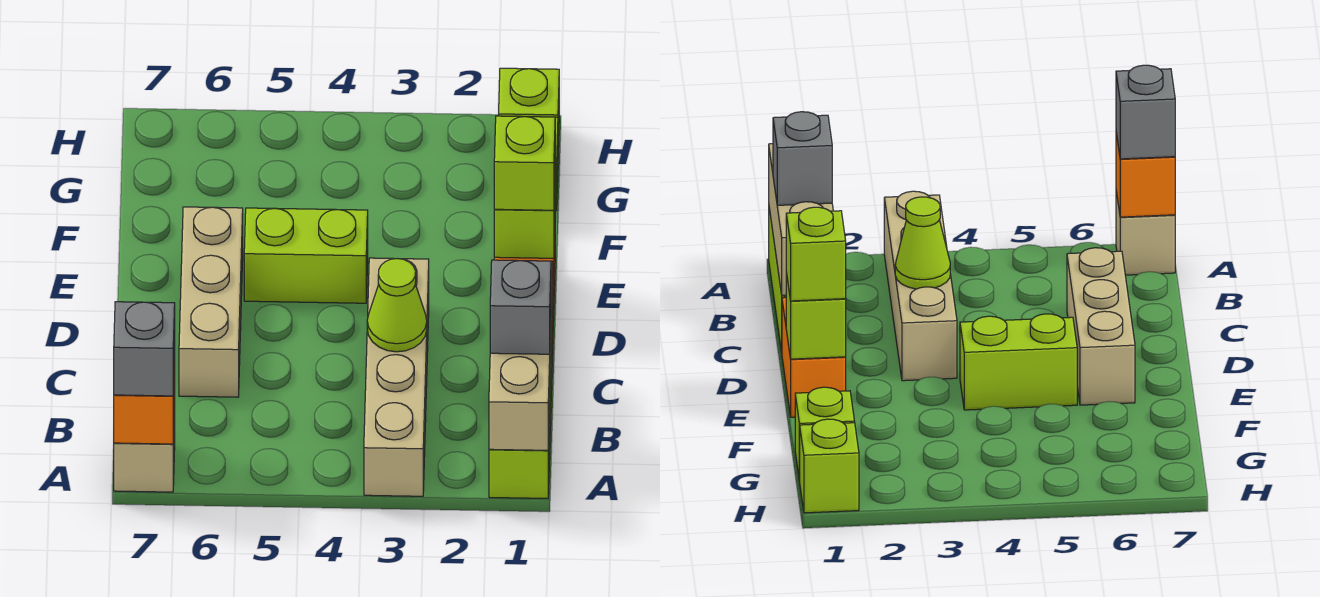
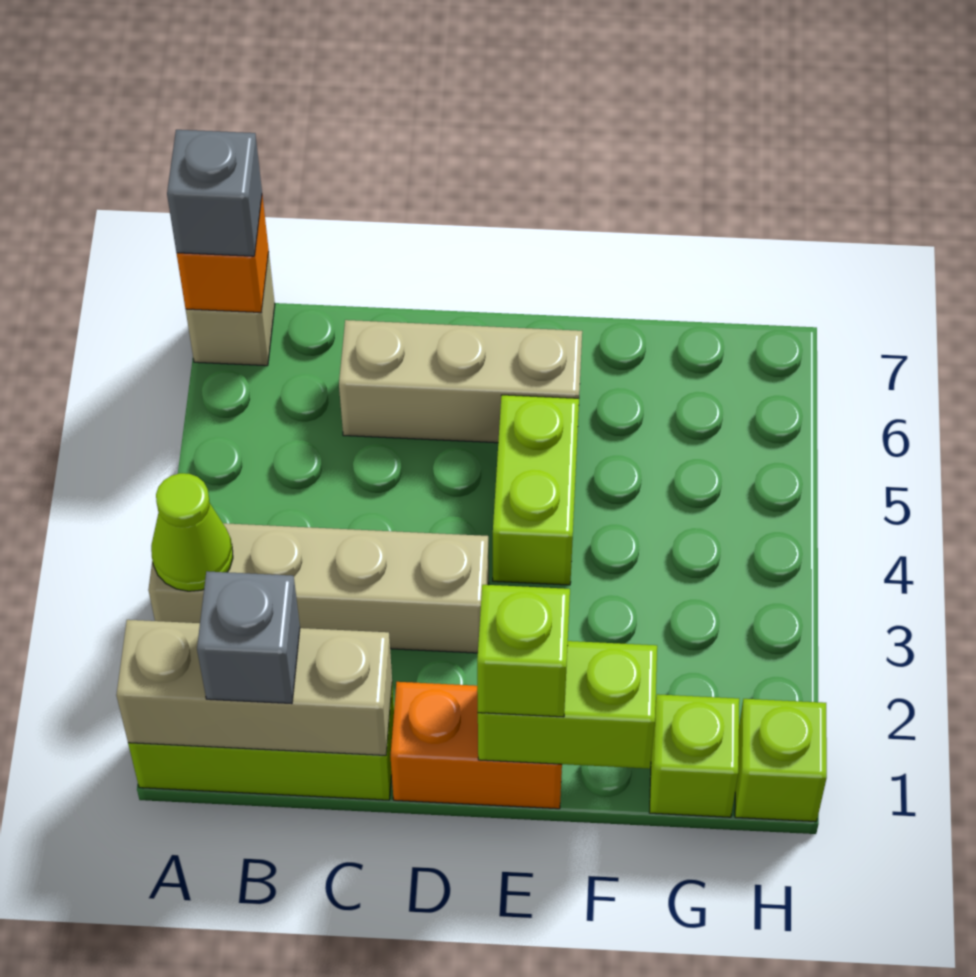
lime 1x1 cone [367,259,427,352] -> lime 1x1 cone moved to [151,473,233,591]
lime 1x1 brick [494,190,555,258] -> lime 1x2 brick [478,641,657,769]

